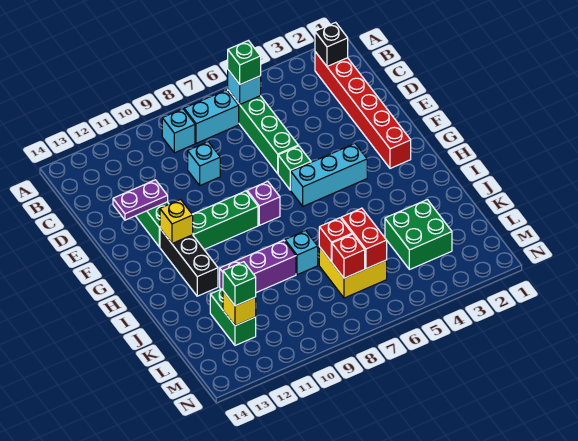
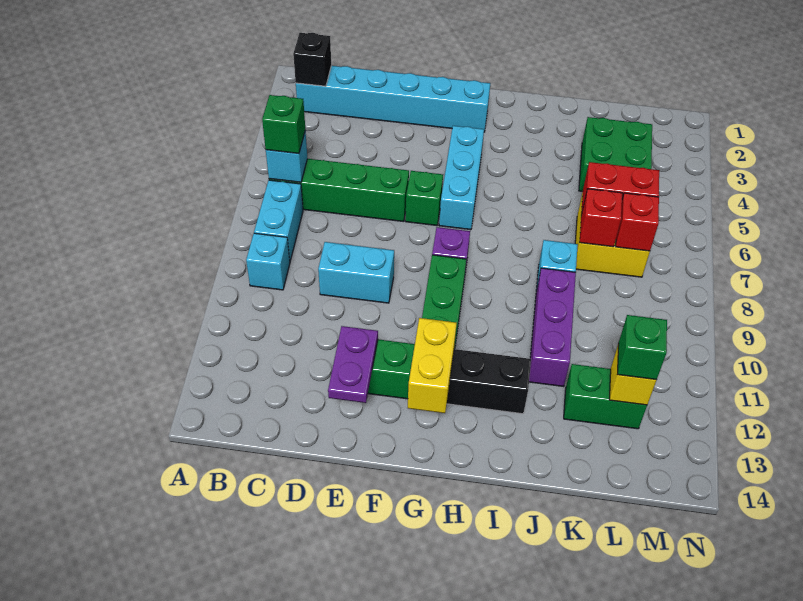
red 1x6 brick [315,52,411,168] -> cyan 1x6 brick [296,66,490,132]
cyan 1x1 brick [188,142,220,185] -> cyan 1x2 brick [318,242,394,303]
yellow 1x1 brick [160,199,193,243] -> yellow 1x2 brick [408,318,457,413]

